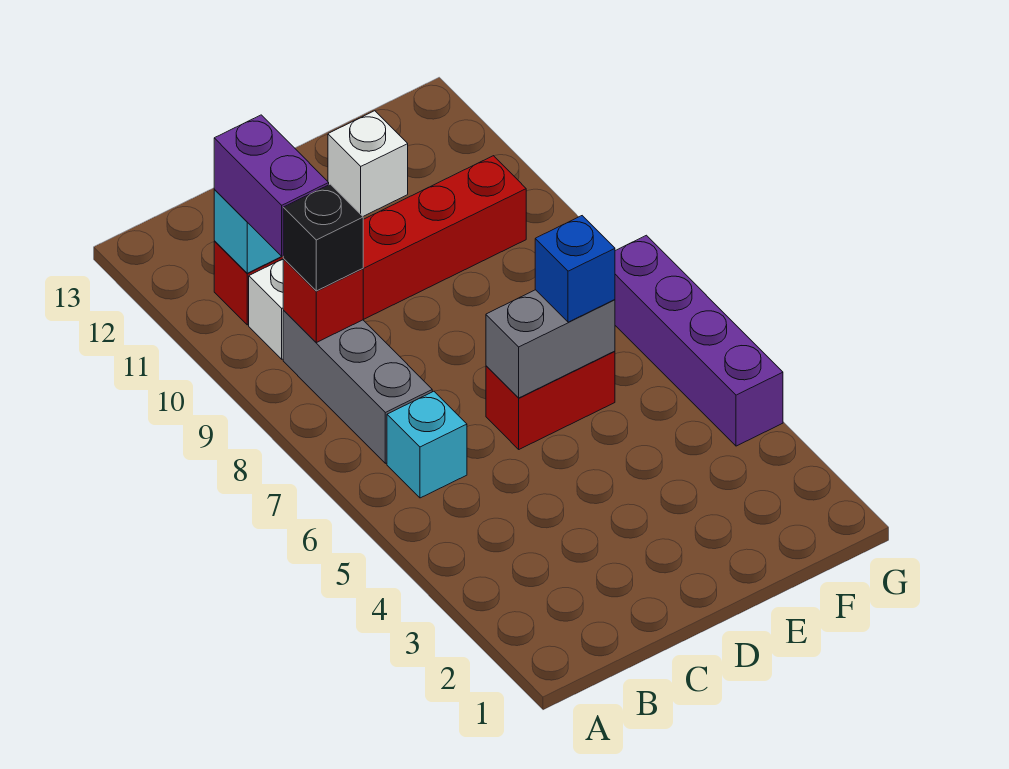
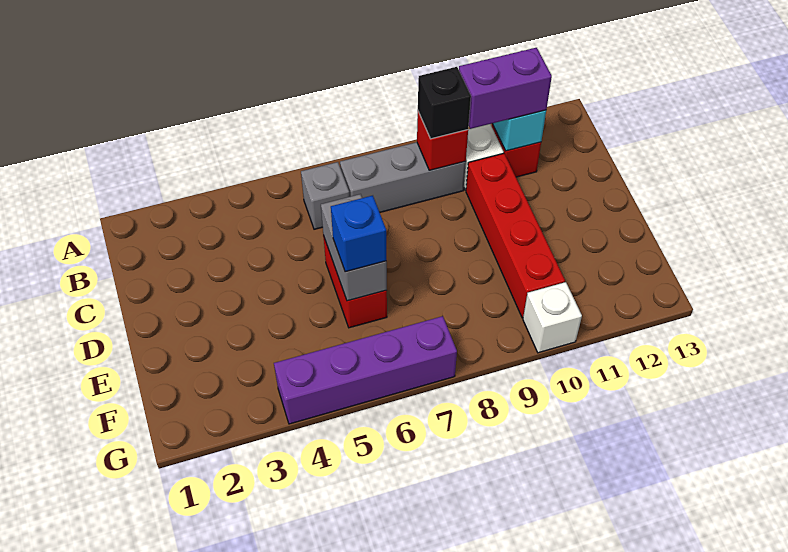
cyan 1x1 brick [387,391,467,498] -> grey 1x1 brick [301,162,349,229]
white 1x1 brick [328,111,408,216] -> white 1x1 brick moved to [523,282,582,353]

